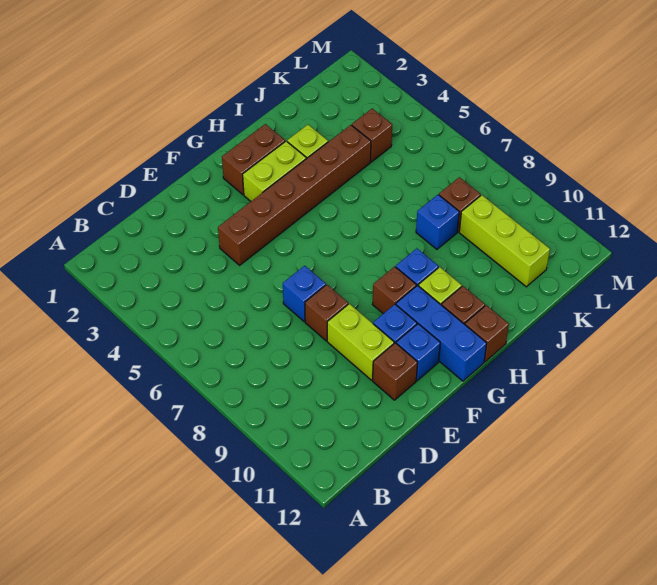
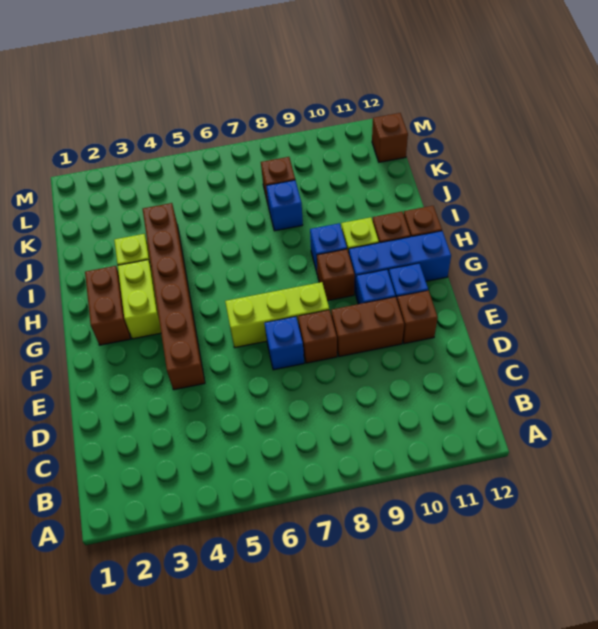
lime 1x2 brick [327,304,394,380] -> brown 1x2 brick [331,297,404,357]
brown 1x1 brick [352,109,392,162] -> brown 1x1 brick moved to [372,113,408,162]
lime 1x3 brick [459,195,550,287] -> lime 1x3 brick moved to [225,282,329,348]

